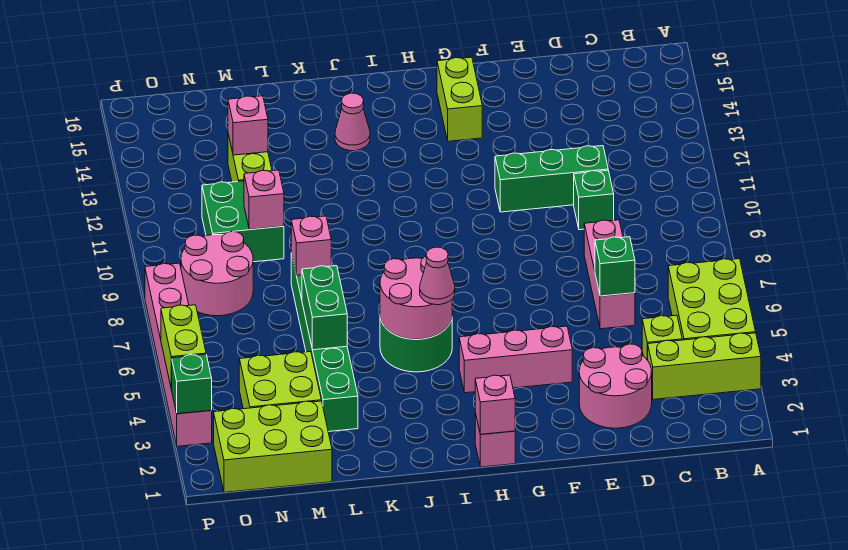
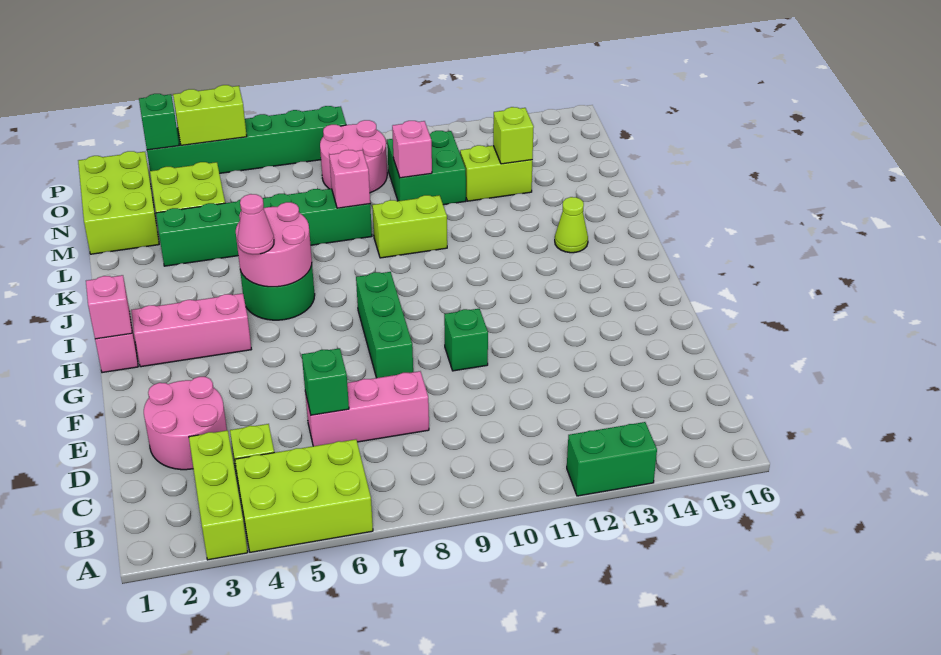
green 1x1 brick [574,170,614,230] -> green 1x1 brick moved to [444,309,488,371]
green 1x3 brick [495,146,608,212] -> green 1x3 brick moved to [356,272,413,378]
pink 1x3 brick [459,326,572,393] -> pink 1x3 brick turned to [131,293,251,367]
lime 1x2 brick [437,57,482,141] -> lime 1x2 brick moved to [372,195,447,258]
pink 1x1 cone [335,93,370,151] -> lime 1x1 cone [555,197,588,253]
green 1x2 brick [302,266,347,350] -> green 1x2 brick moved to [567,422,657,496]
pink 1x1 brick [228,96,268,155] -> lime 1x1 brick [493,107,534,164]
pink 1x6 brick [145,263,212,446] -> green 1x6 brick [147,106,346,173]

